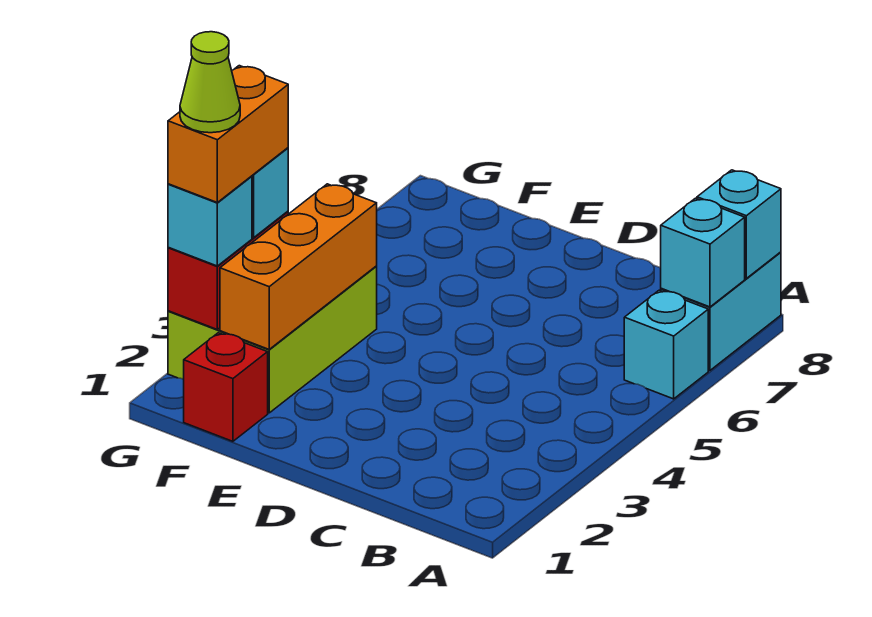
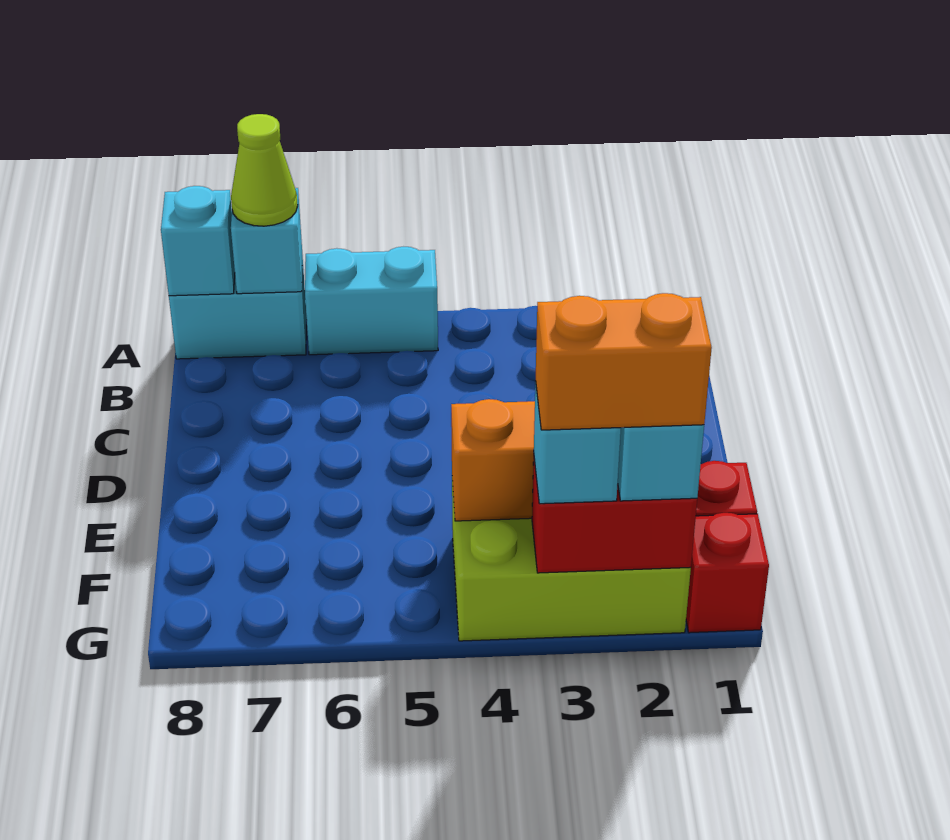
cyan 1x1 brick [624,290,708,399] -> cyan 1x2 brick [305,247,438,355]
none -> red 1x1 brick [686,513,769,633]
lime 1x1 cone [180,32,240,133] -> lime 1x1 cone moved to [231,114,298,226]

